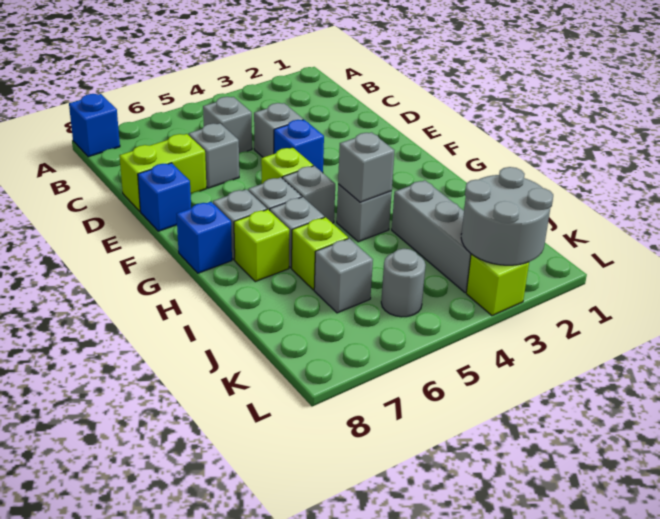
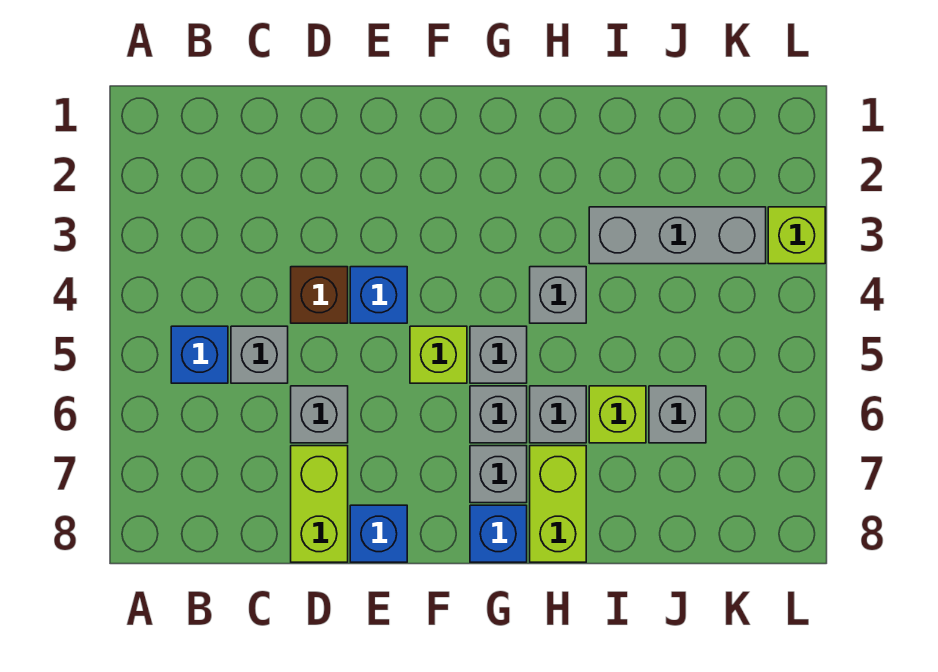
blue 1x1 brick [69,94,120,157] -> blue 1x1 brick moved to [171,326,228,383]
grey 1x1 brick [254,103,303,157] -> brown 1x1 brick [291,267,348,323]
grey 1x1 brick [338,132,395,202] -> none
lime 1x1 brick [234,209,289,282] -> lime 1x2 brick [530,446,586,562]
grey 2x2 round brick [461,167,553,265] -> none
grey 1x1 round brick [381,249,426,317] -> none

